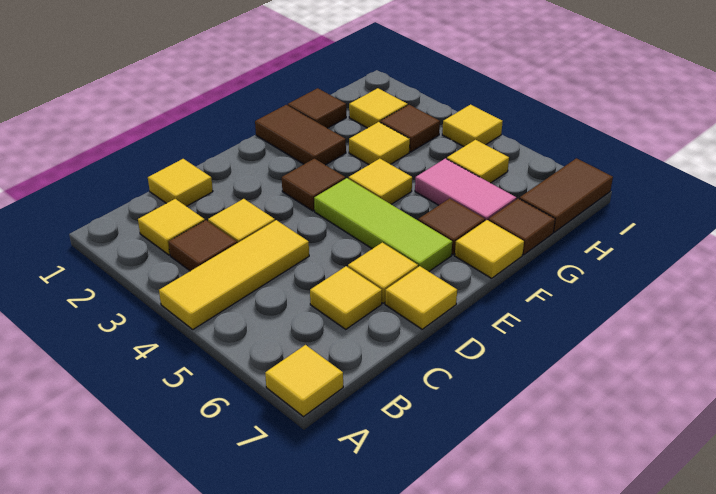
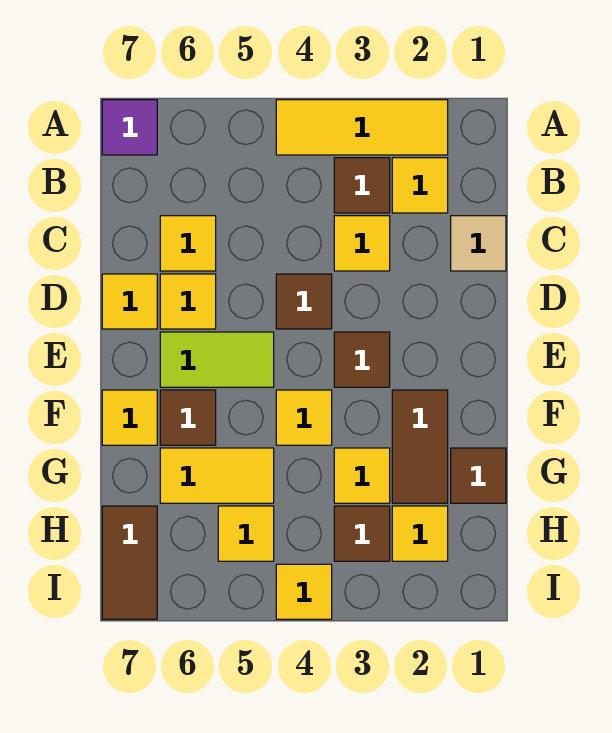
yellow 1x3 tile [159,220,309,329] -> yellow 1x3 tile turned to [276,100,448,155]
yellow 1x1 tile [265,345,343,417] -> purple 1x1 tile [102,100,157,155]
yellow 1x1 tile [148,159,213,206] -> tan 1x1 tile [451,216,506,271]
lime 1x3 tile [314,178,452,271] -> lime 1x2 tile [160,332,274,387]
brown 1x2 tile [255,105,346,165] -> brown 1x2 tile turned to [392,390,448,503]
pink 1x2 tile [415,158,516,221] -> yellow 1x2 tile [160,448,274,503]
brown 1x1 tile [488,198,555,255] -> brown 1x1 tile moved to [276,274,332,329]

